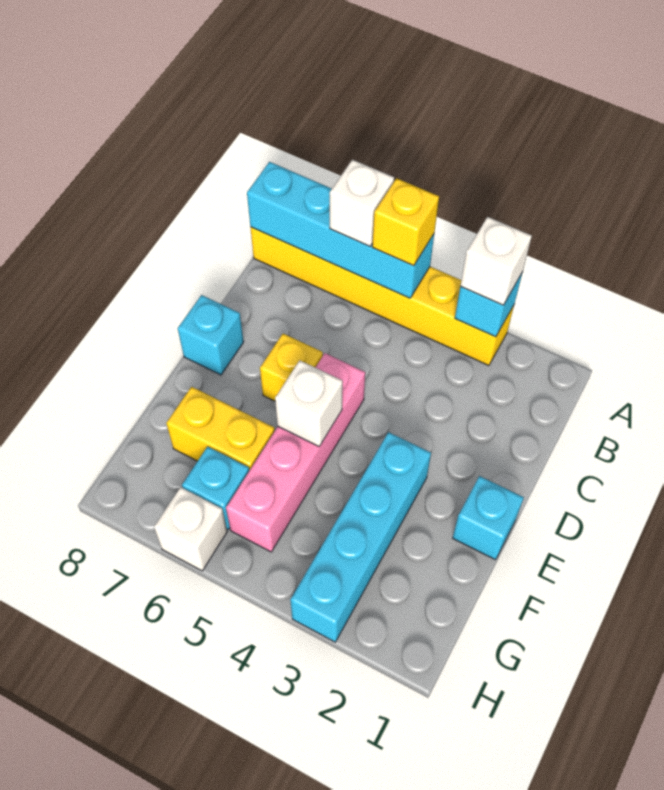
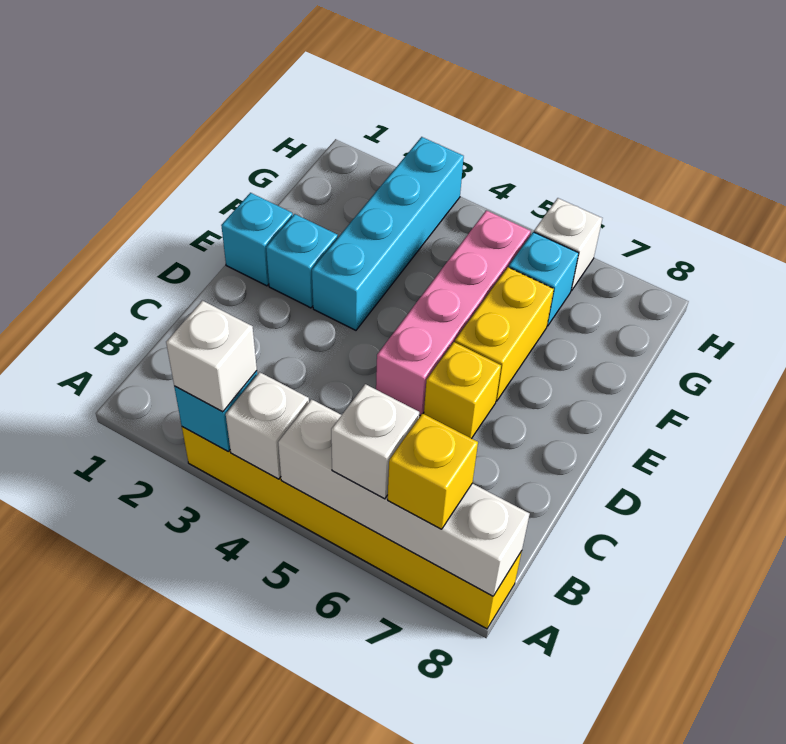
cyan 1x4 brick [247,162,434,298] -> white 1x4 brick [278,399,530,596]
yellow 1x1 brick [372,178,439,266] -> yellow 1x1 brick moved to [388,413,478,529]
cyan 1x1 brick [178,295,244,375] -> cyan 1x1 brick moved to [266,214,338,308]
white 1x1 brick [275,360,343,446] -> white 1x1 brick moved to [226,372,309,479]
yellow 1x2 brick [166,387,275,470] -> yellow 1x2 brick turned to [455,267,554,401]

